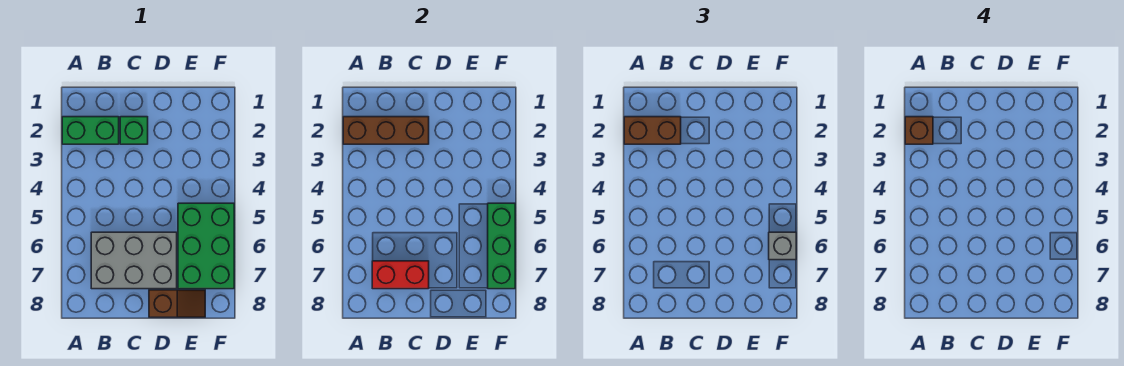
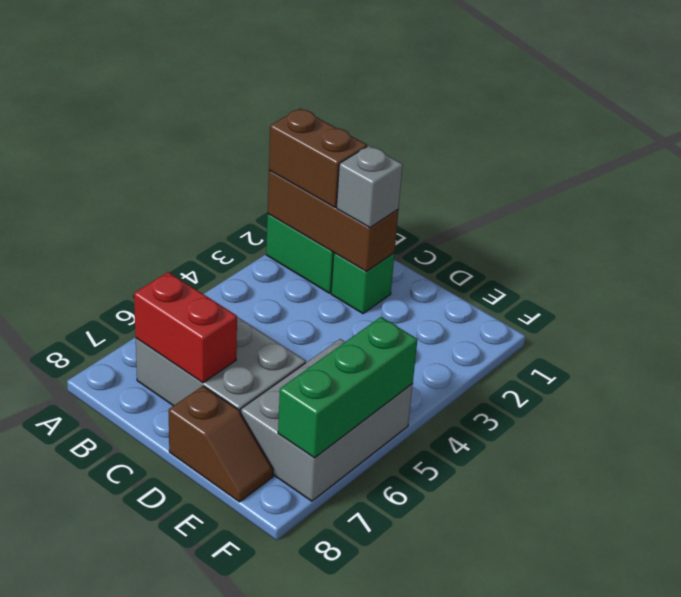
brown 1x1 brick [905,117,933,144] -> none
green 2x3 brick [178,203,234,289] -> grey 2x3 brick [241,339,413,501]
grey 1x1 brick [769,232,796,260] -> grey 1x1 brick moved to [336,146,403,228]

